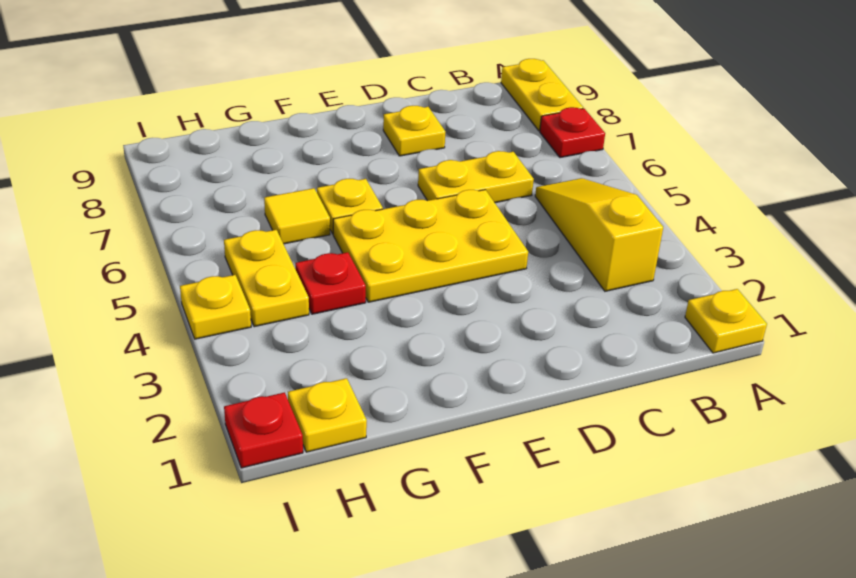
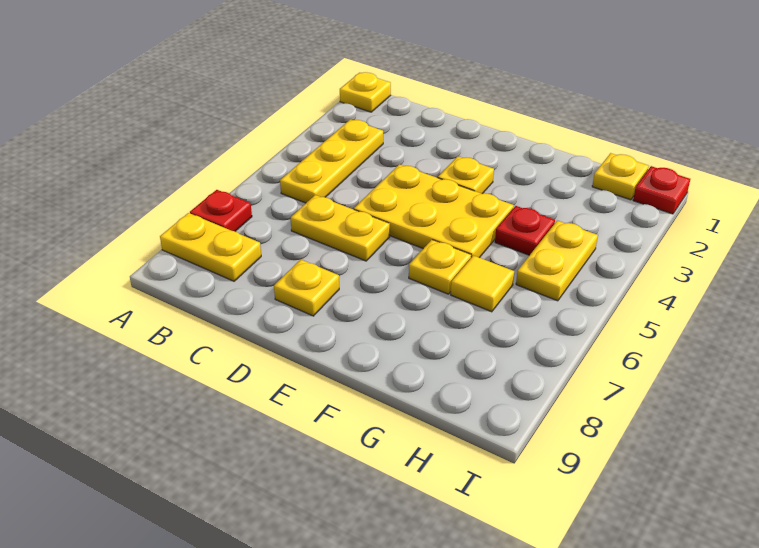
yellow 1x2 plate [501,59,583,131] -> yellow 1x2 plate turned to [160,213,261,281]
yellow 1x3 slope [535,178,663,291] -> yellow 1x3 plate [280,119,383,203]
yellow 1x1 plate [180,275,251,339] -> yellow 1x1 plate moved to [438,156,494,194]

